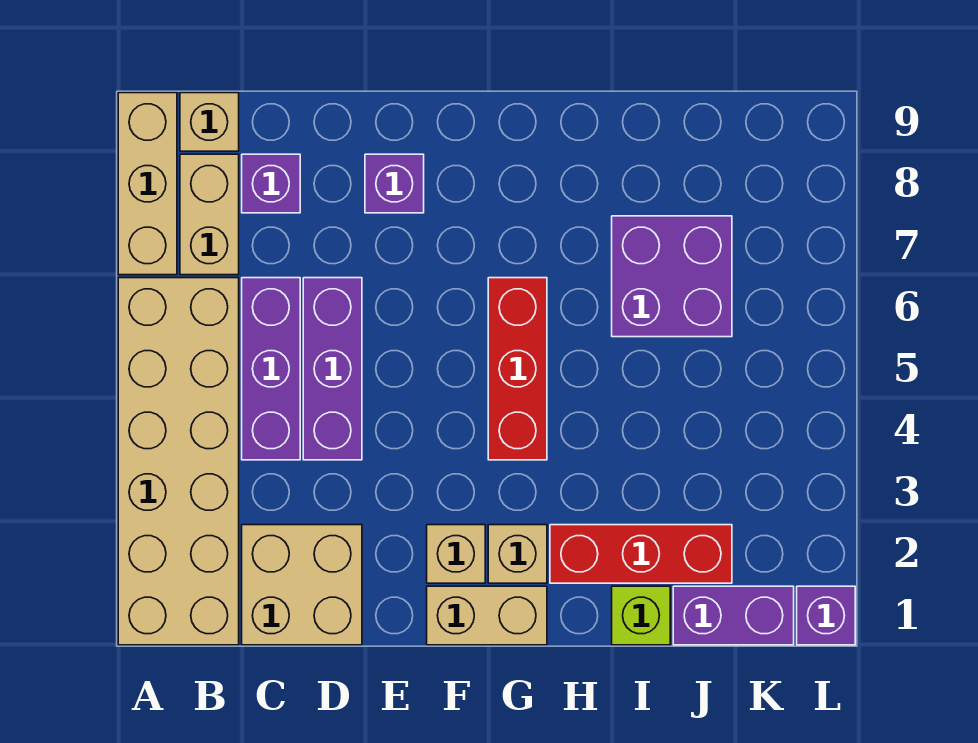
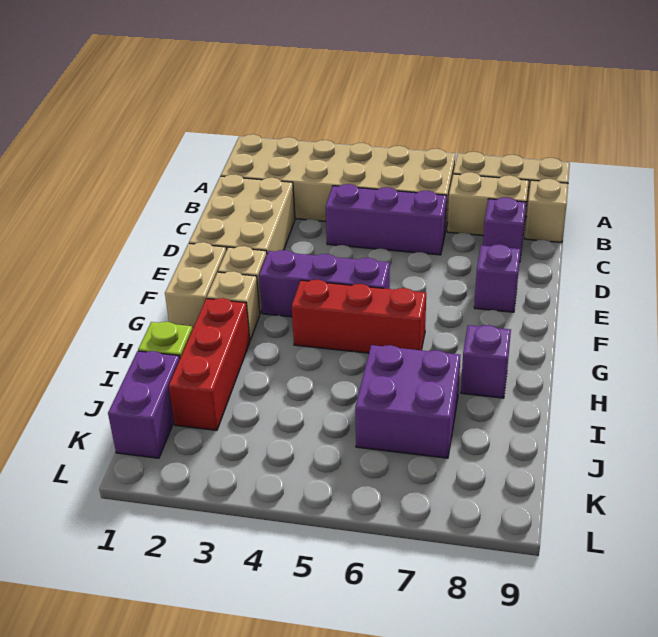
tan 2x2 brick [242,525,362,645] -> tan 2x3 brick [189,174,295,253]
purple 1x3 brick [303,278,362,460] -> purple 1x3 brick moved to [259,250,390,317]
purple 1x1 brick [797,586,855,645] -> purple 1x1 brick moved to [461,325,511,398]

